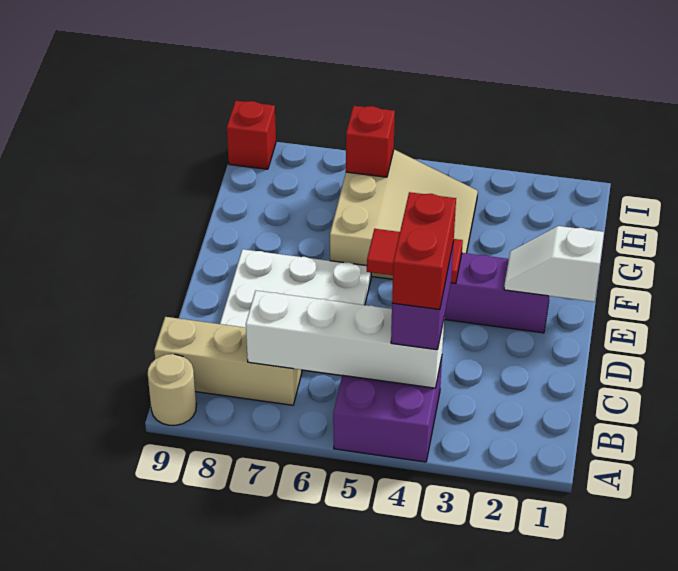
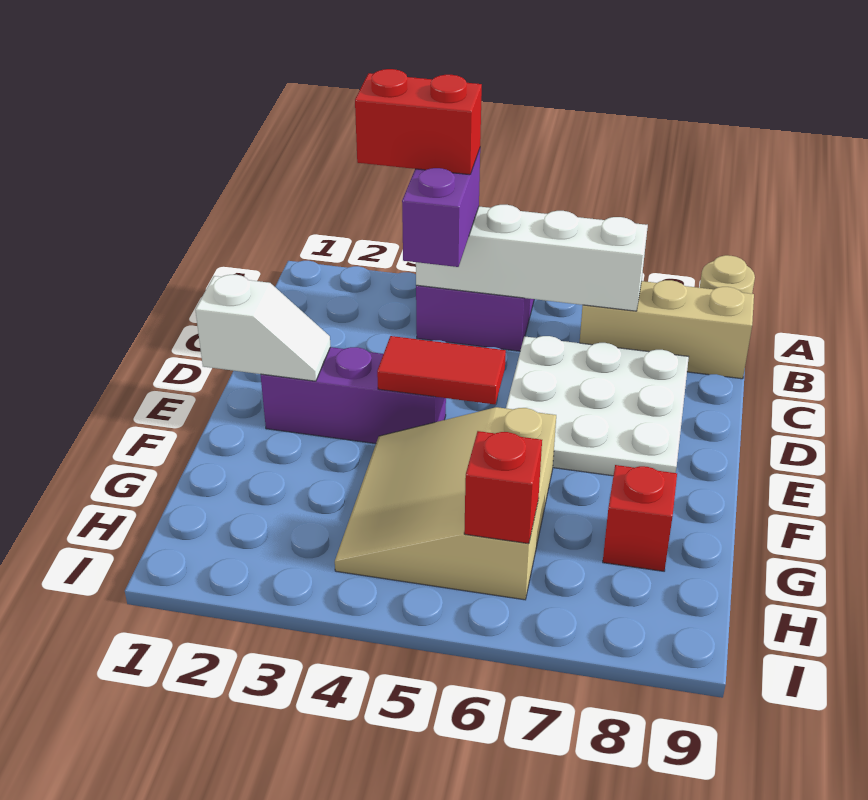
red 1x2 brick [392,192,456,310] -> red 1x2 brick turned to [355,69,482,175]
red 1x1 brick [227,101,276,169] -> red 1x1 brick moved to [603,465,677,571]

